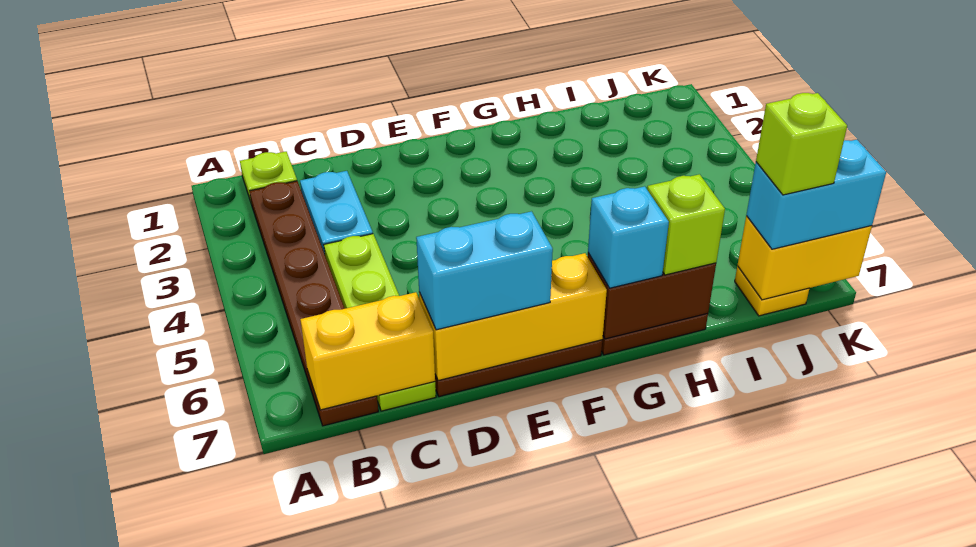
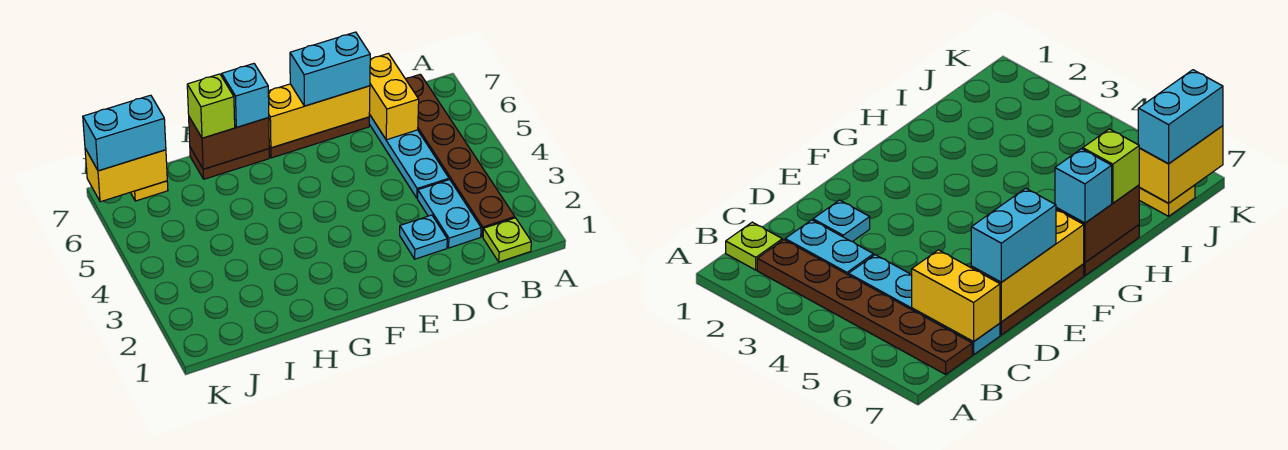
yellow 1x2 brick [300,292,435,410] -> yellow 1x2 brick turned to [369,53,419,140]
lime 1x4 plate [324,234,436,411] -> cyan 1x4 plate [369,114,449,198]
none -> cyan 1x1 plate [400,215,447,259]
lime 1x1 brick [756,93,847,195] -> none

